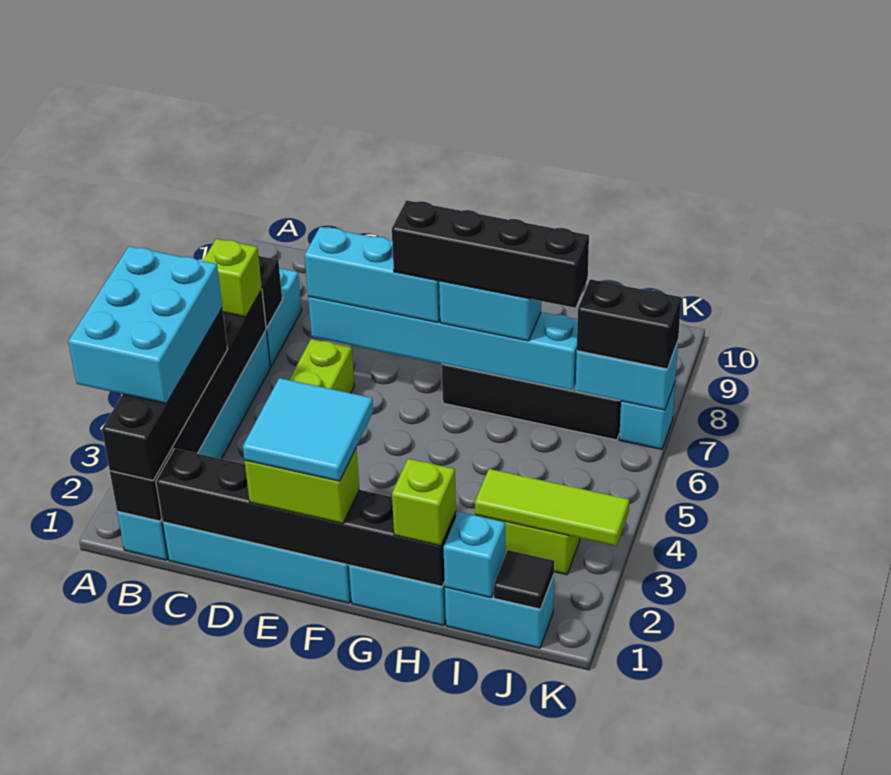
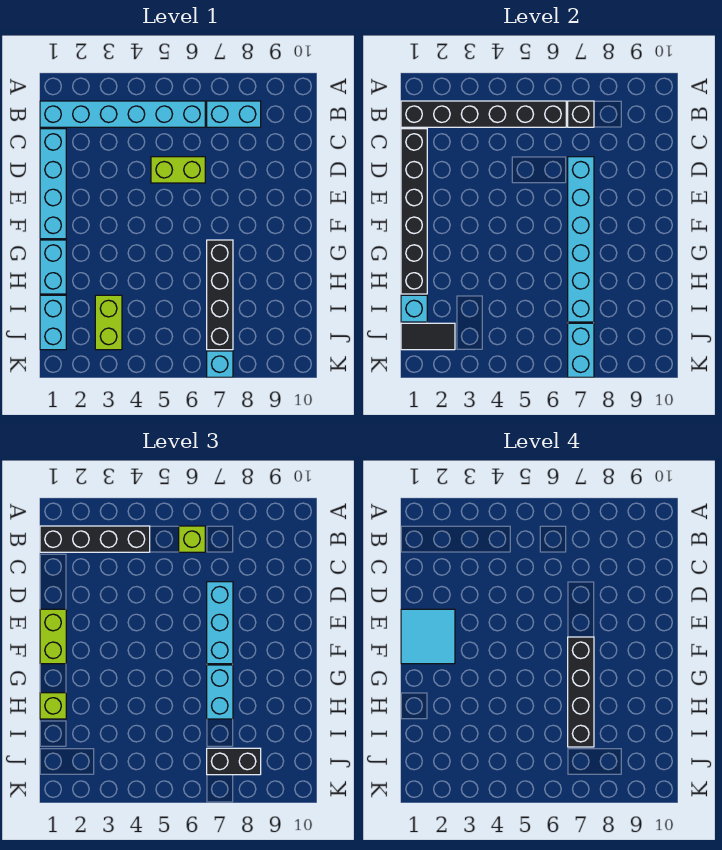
cyan 2x3 brick [68,246,222,404] -> none
lime 1x3 tile [475,469,629,546] -> none
black 1x1 tile [494,550,554,609] -> black 1x2 tile [401,323,455,350]
black 1x2 brick [577,279,681,369] -> black 1x2 brick turned to [207,748,261,775]

